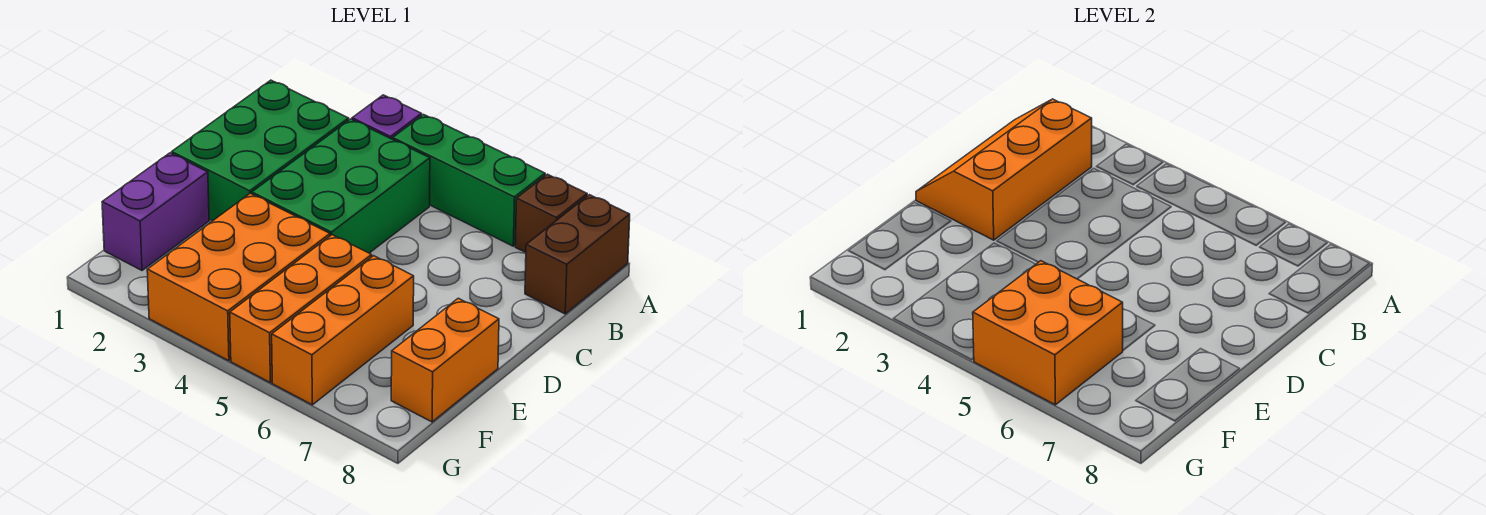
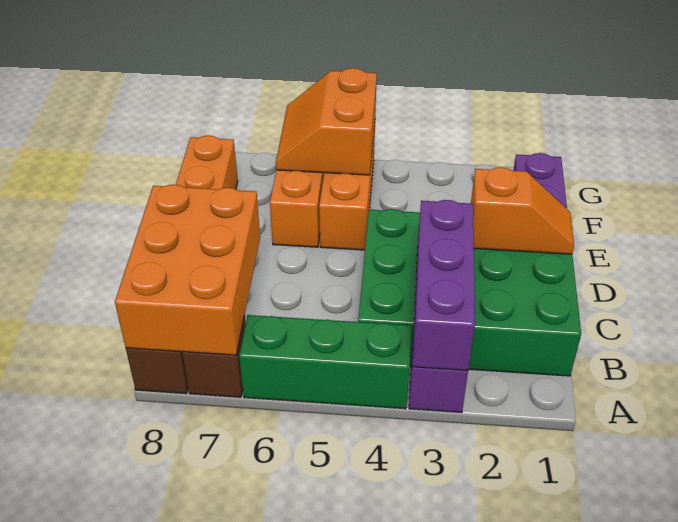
none -> purple 1x3 brick [412,200,475,371]
orange 2x3 slope [916,99,1092,240] -> orange 1x2 slope [471,167,574,254]
orange 2x3 brick [147,193,330,361] -> orange 2x3 brick moved to [115,185,260,355]
orange 2x2 brick [973,261,1123,405] -> orange 2x2 slope [276,68,377,175]

